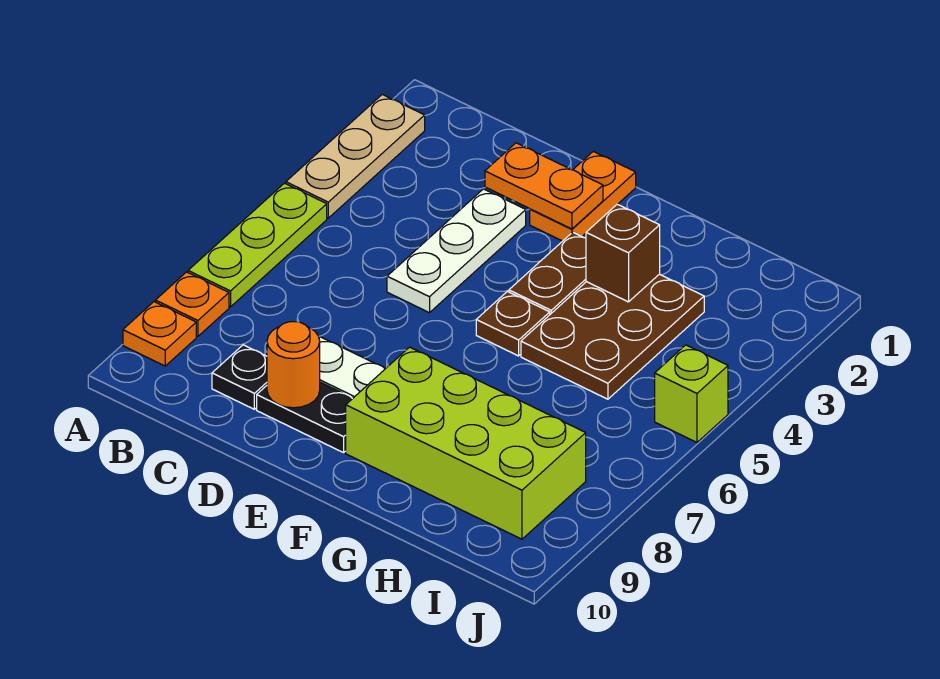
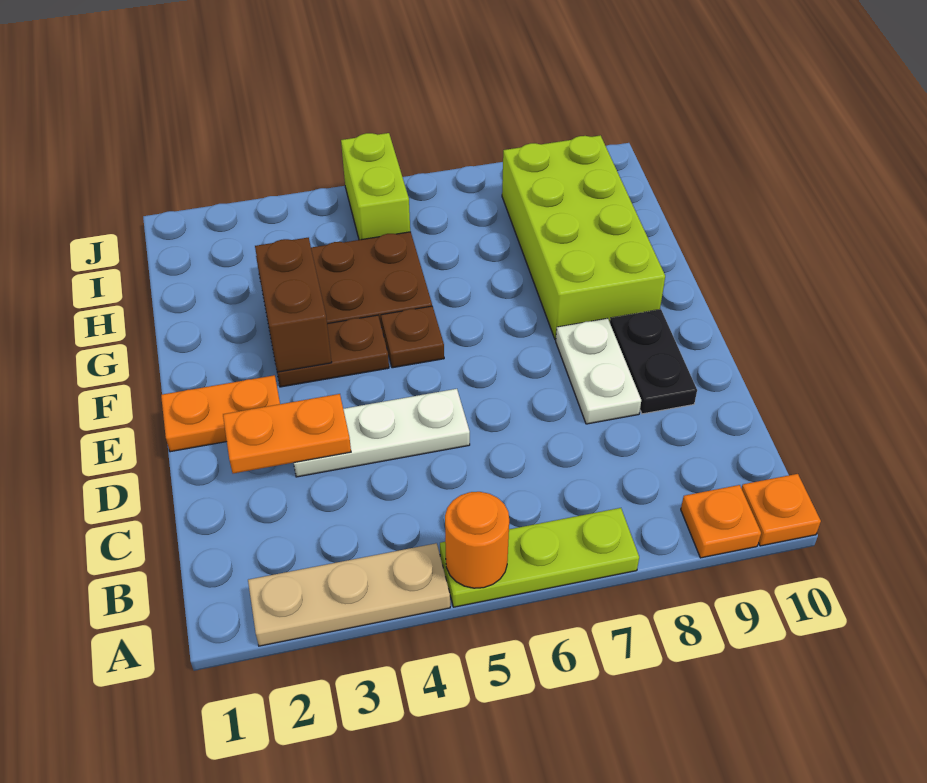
orange 1x1 plate [155,272,229,336] -> orange 1x1 plate moved to [741,474,821,546]
black 1x1 plate [212,345,267,409] -> none
orange 1x2 plate [485,143,603,229] -> orange 1x2 plate turned to [223,394,351,473]
orange 1x1 round brick [267,322,320,408] -> orange 1x1 round brick moved to [445,492,509,588]
brown 1x1 brick [586,204,660,302] -> brown 1x2 brick [255,238,332,372]
lime 1x1 brick [655,345,728,442] -> lime 1x2 brick [341,133,410,240]

